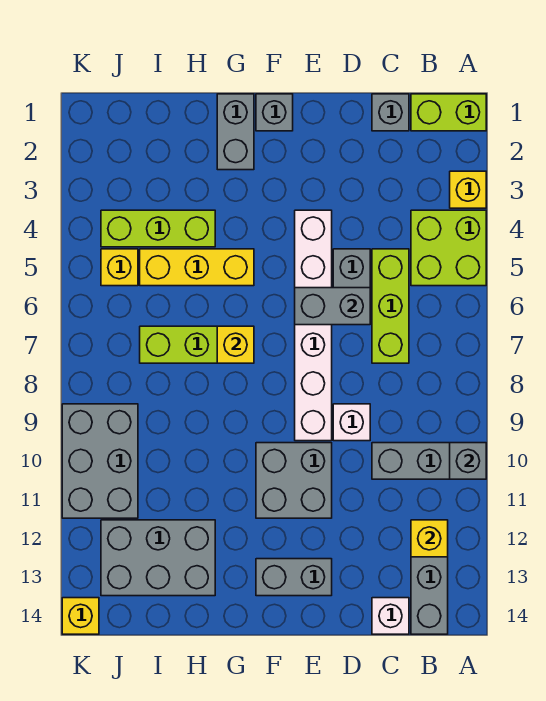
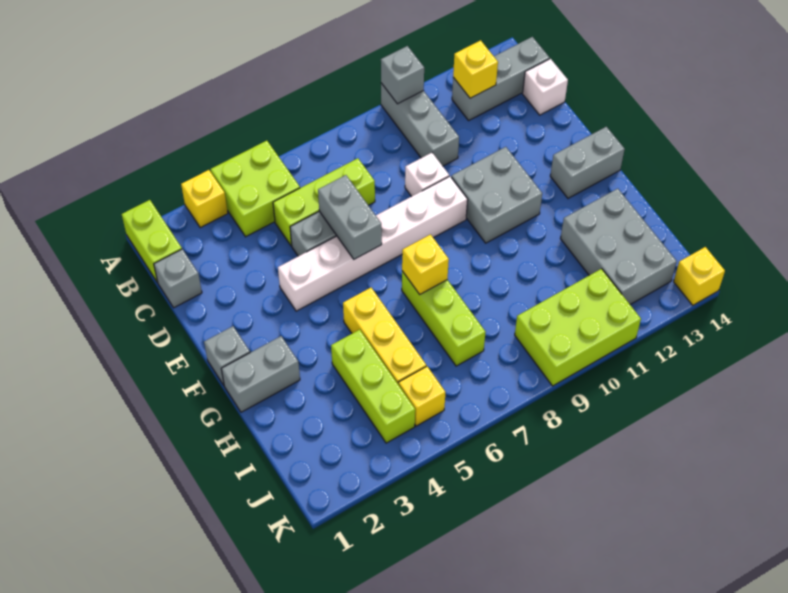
grey 1x2 brick [256,559,332,596] -> grey 1x2 brick turned to [550,127,625,198]
grey 2x3 brick [62,404,138,518] -> lime 2x3 brick [515,269,641,386]

